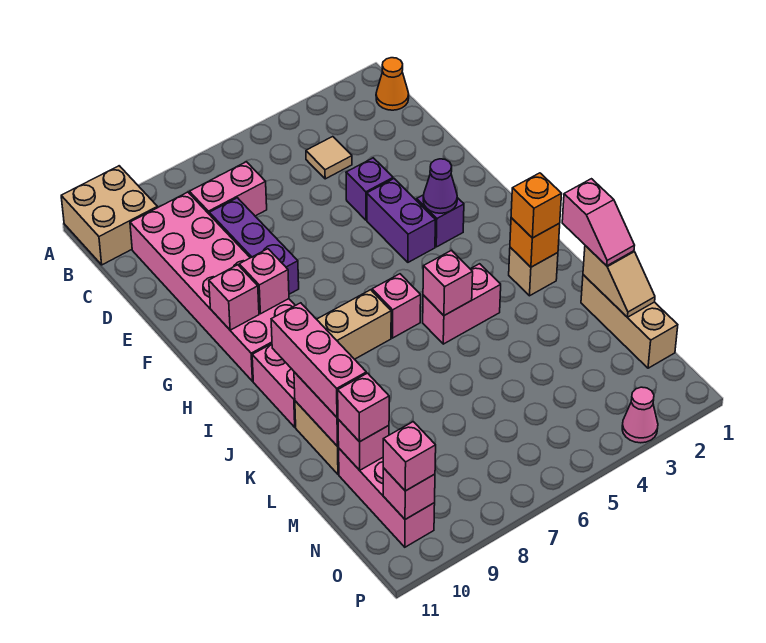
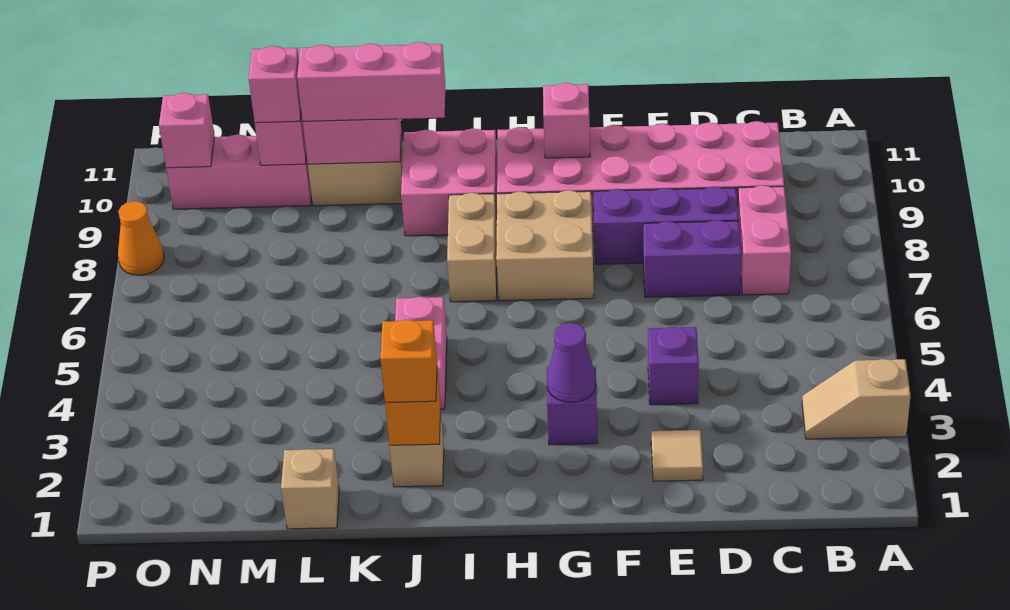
tan 2x2 brick [61,166,158,265] -> tan 2x2 brick moved to [496,190,594,301]
orange 1x1 cone [376,58,409,110] -> orange 1x1 cone moved to [118,201,164,275]
tan 1x1 tile [306,137,352,179] -> tan 1x1 tile moved to [651,430,703,481]
purple 1x2 brick [367,179,435,262] -> purple 1x2 brick moved to [643,220,741,297]
pink 1x1 brick [239,249,289,314] -> none
pink 1x1 brick [372,274,421,338] -> none
pink 1x1 brick [423,250,473,316] -> none
pink 1x2 slope [562,179,635,266] -> none
tan 1x3 brick [581,275,678,368] -> tan 1x1 brick [281,449,339,529]
tan 1x2 slope [583,246,655,317] -> tan 1x2 slope moved to [802,359,910,439]
pink 1x1 brick [383,422,436,491] -> none
pink 1x1 cone [622,387,658,443] -> none

